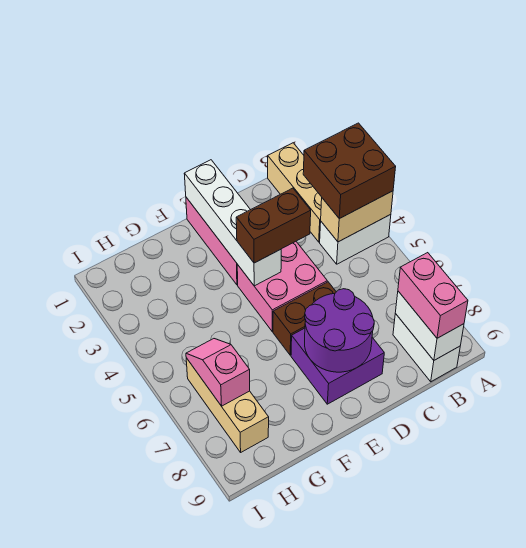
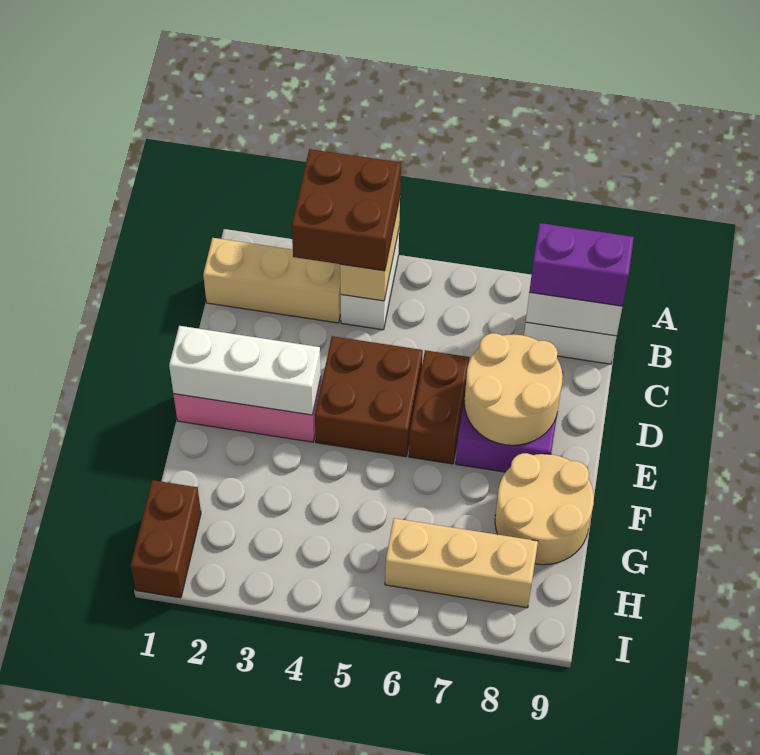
pink 1x2 brick [398,253,468,338] -> purple 1x2 brick [529,223,634,306]
pink 2x2 brick [237,242,327,331] -> brown 2x2 brick [315,336,423,457]
brown 1x2 brick [236,188,311,263] -> brown 1x2 brick moved to [131,480,201,598]
purple 2x2 round brick [305,289,374,372] -> tan 2x2 round brick [464,333,563,445]
white 1x4 brick [184,160,281,286] -> white 1x3 brick [169,326,321,415]
none -> tan 2x2 round brick [495,453,594,565]
pink 1x2 slope [186,339,250,406] -> none

